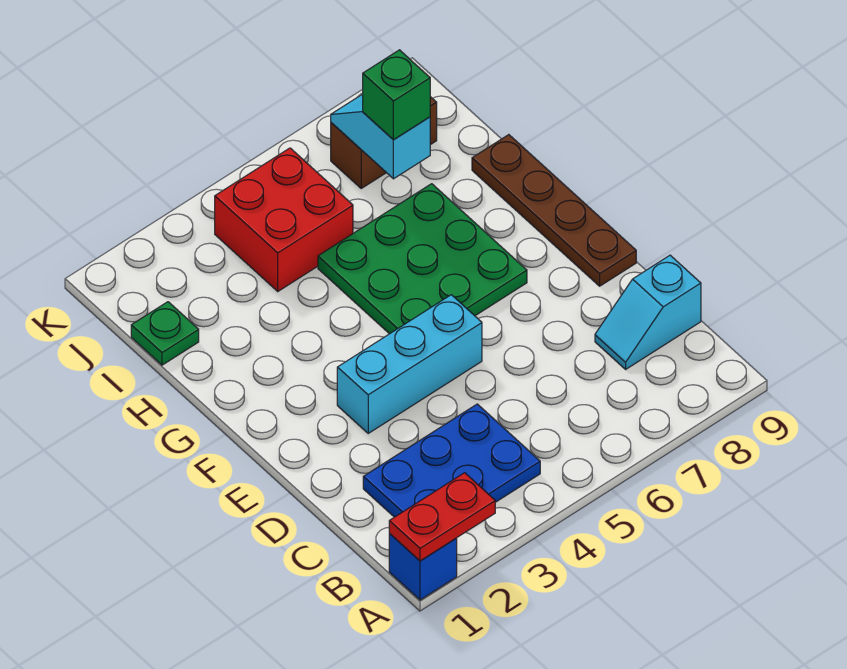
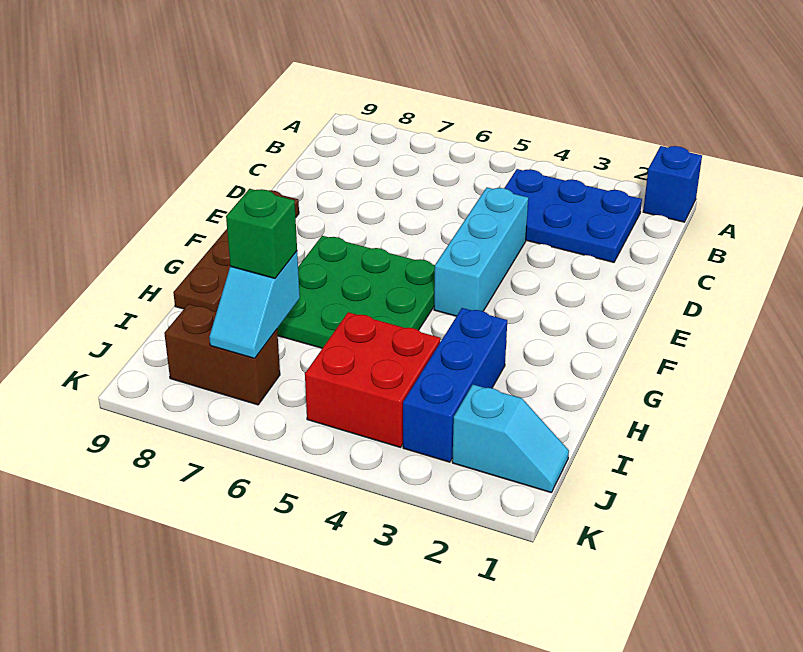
red 1x2 plate [389,473,495,561] -> none
cyan 1x2 slope [595,255,701,369] -> cyan 1x2 slope moved to [452,385,569,493]
cyan 1x3 brick [337,295,482,433] -> cyan 1x3 brick turned to [434,187,528,316]
none -> blue 1x3 brick [403,308,507,462]
green 1x1 plate [131,302,199,365] -> none

